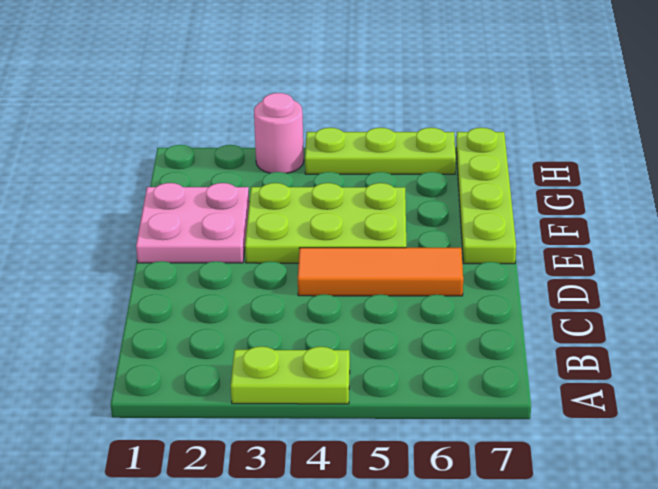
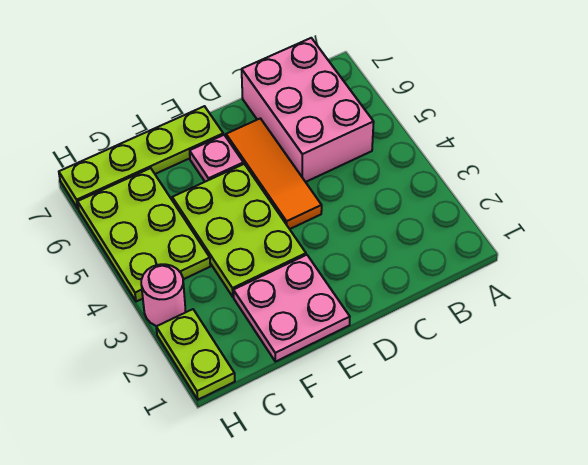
lime 1x2 plate [231,346,350,404] -> lime 1x2 plate moved to [156,309,235,400]
none -> pink 2x3 brick [242,38,374,182]
none -> pink 1x1 plate [190,135,243,182]
lime 1x3 plate [305,128,456,174] -> lime 2x3 plate [78,168,210,302]

